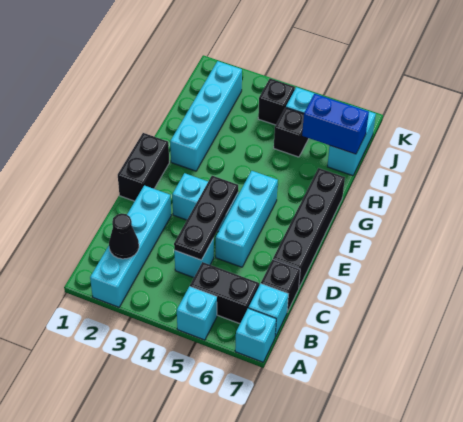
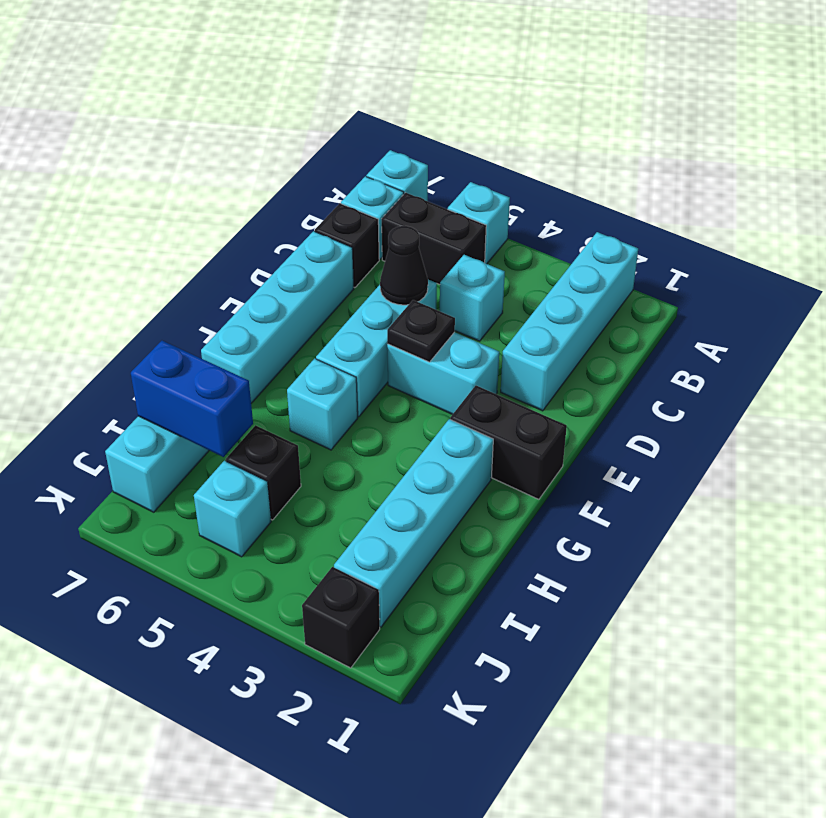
black 1x1 cone [109,214,139,259] -> black 1x1 cone moved to [380,226,428,305]
black 1x3 plate [174,176,238,260] -> black 1x1 plate [387,300,455,362]
black 1x4 brick [273,168,345,287] -> cyan 1x4 brick [201,231,354,403]
black 1x2 brick [118,133,169,201] -> black 1x2 brick turned to [450,386,567,499]
none -> cyan 1x1 brick [287,359,358,450]
black 1x1 brick [258,79,295,125] -> black 1x1 brick moved to [302,567,380,668]

